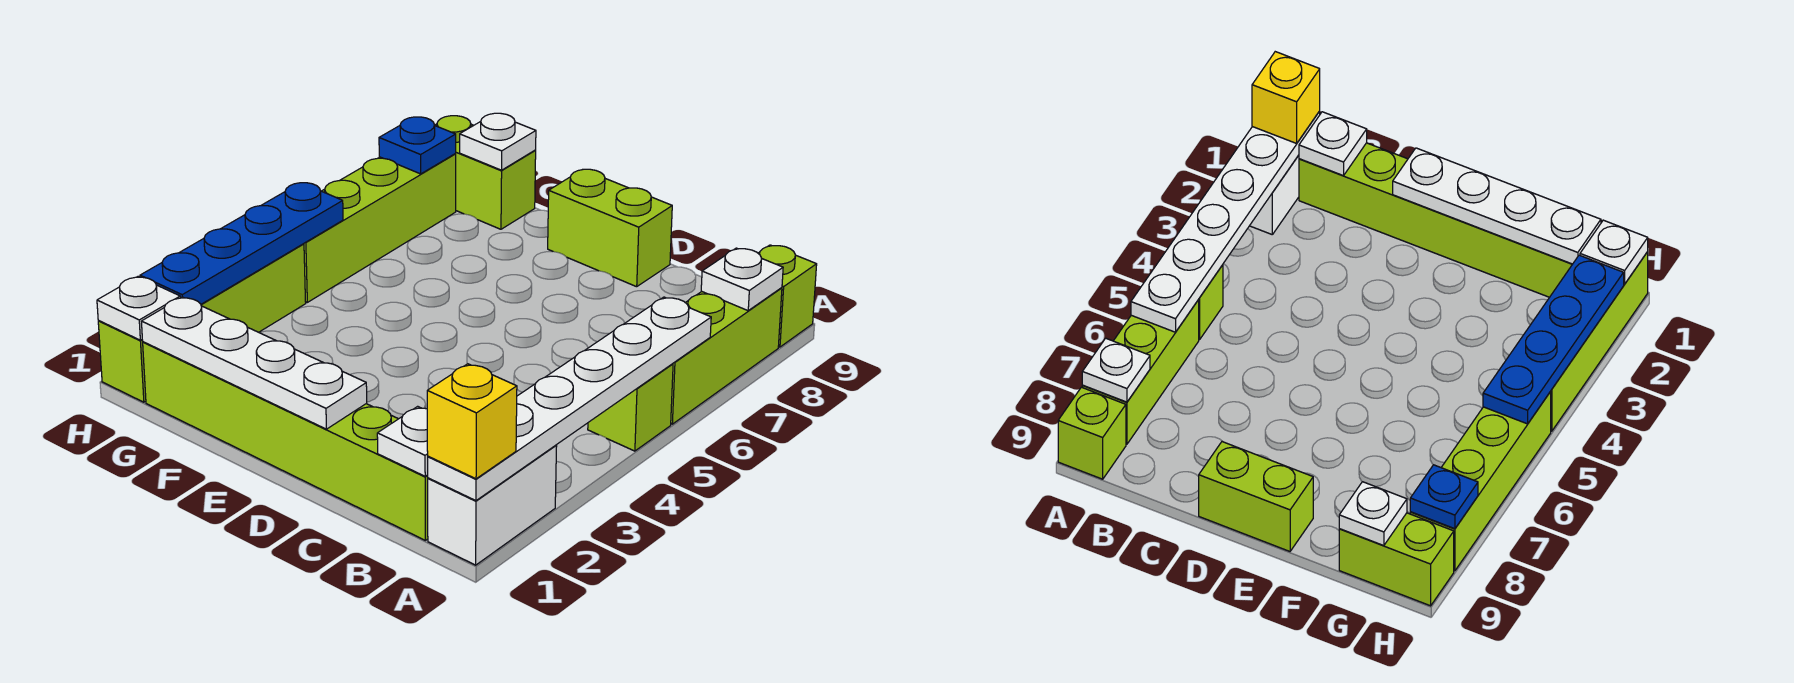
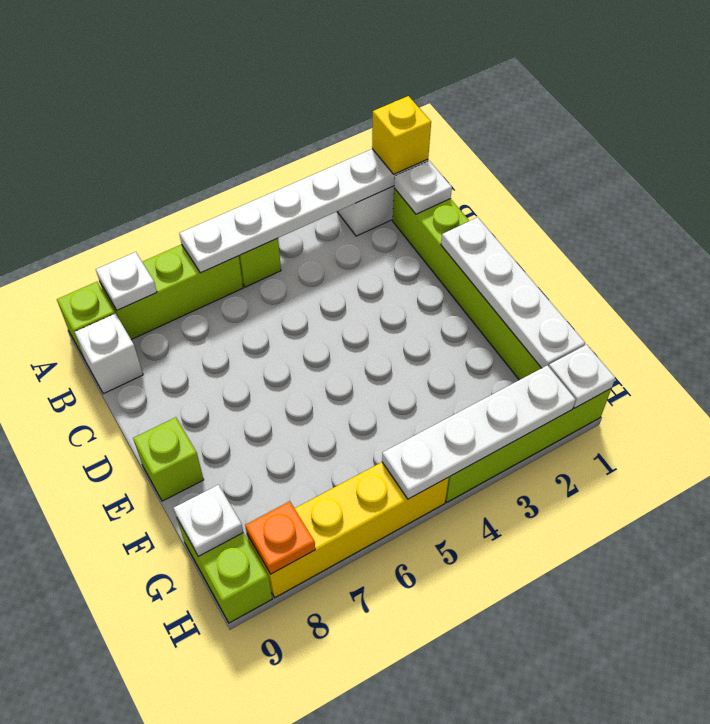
none -> white 1x1 brick [75,313,143,394]
lime 1x2 brick [548,169,672,287] -> lime 1x1 brick [133,417,204,501]
blue 1x4 plate [140,183,343,304] -> white 1x4 plate [382,365,576,499]
lime 1x4 brick [304,154,456,302] -> yellow 1x4 brick [247,462,449,597]
blue 1x1 plate [379,117,456,174] -> orange 1x1 plate [245,501,315,574]

